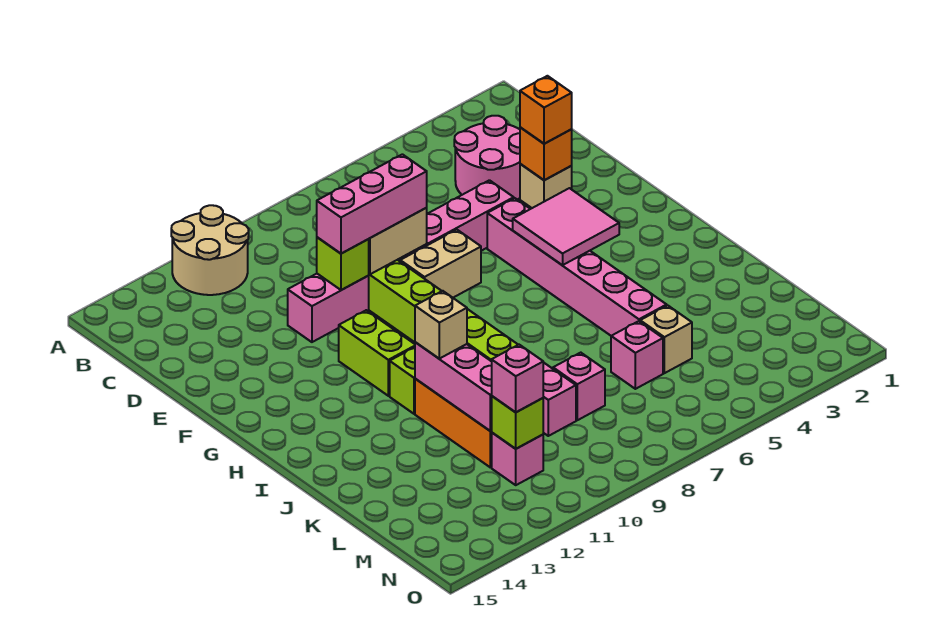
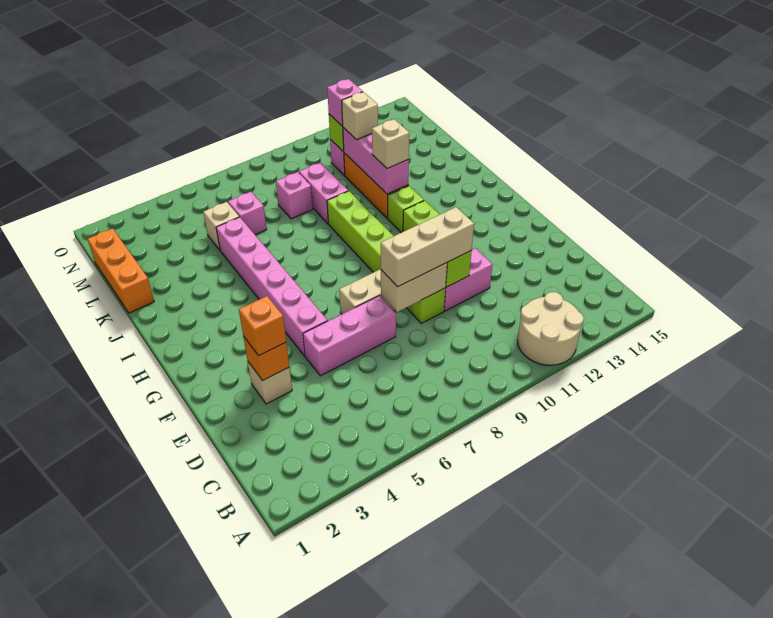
pink 2x2 round brick [454,116,520,200] -> none
pink 1x3 brick [317,154,427,254] -> tan 1x3 brick [381,207,474,287]
pink 2x2 tile [513,188,619,265] -> none
none -> orange 1x3 brick [88,228,154,313]
none -> tan 1x1 brick [342,92,378,140]

